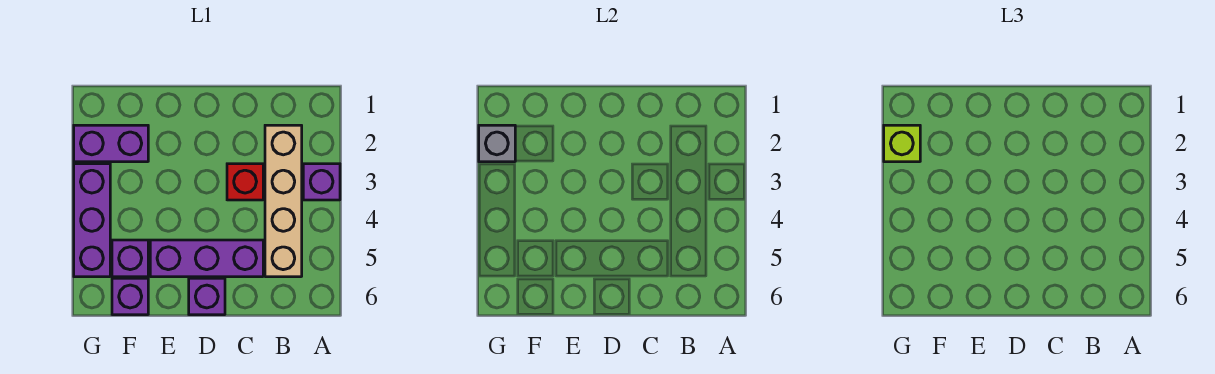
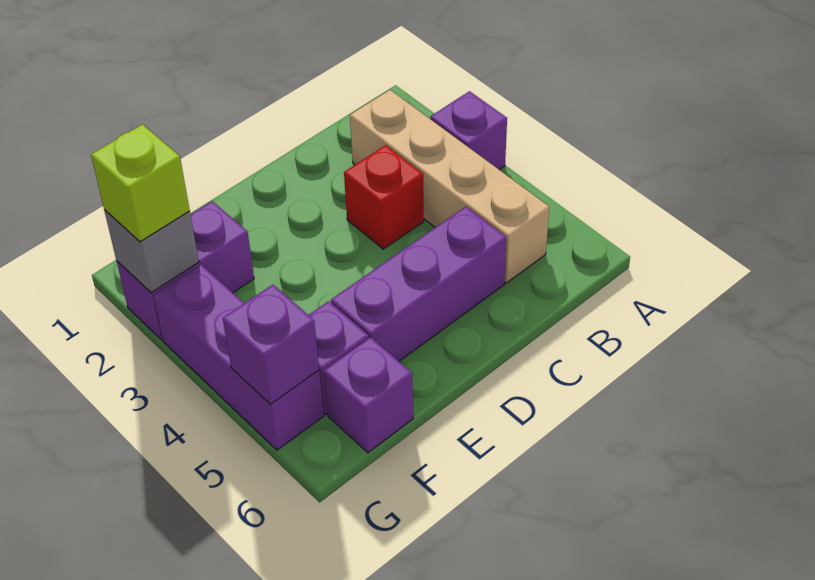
purple 1x1 brick [189,278,225,315] -> purple 1x1 brick moved to [223,285,319,405]

